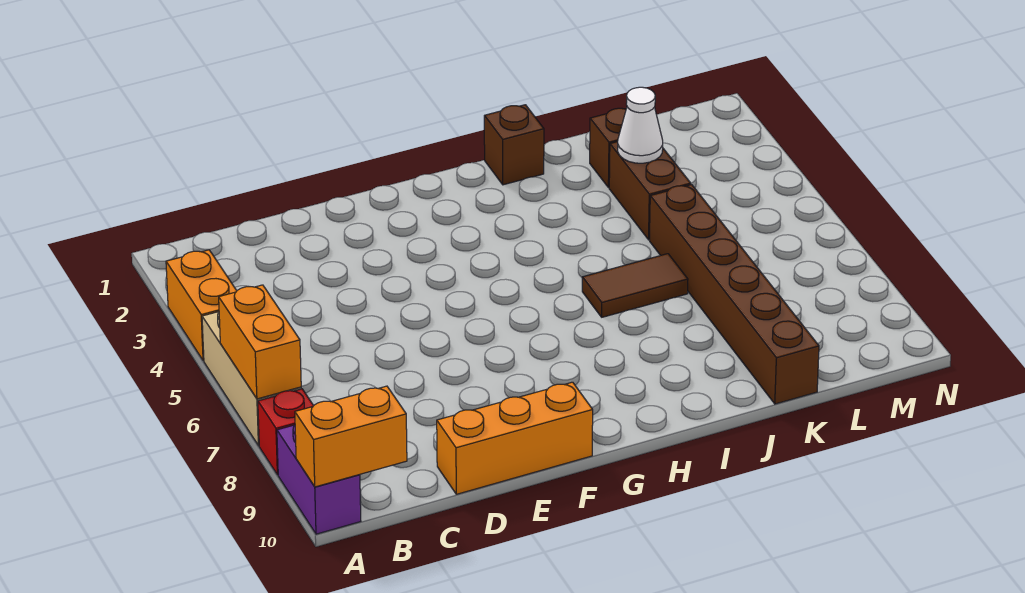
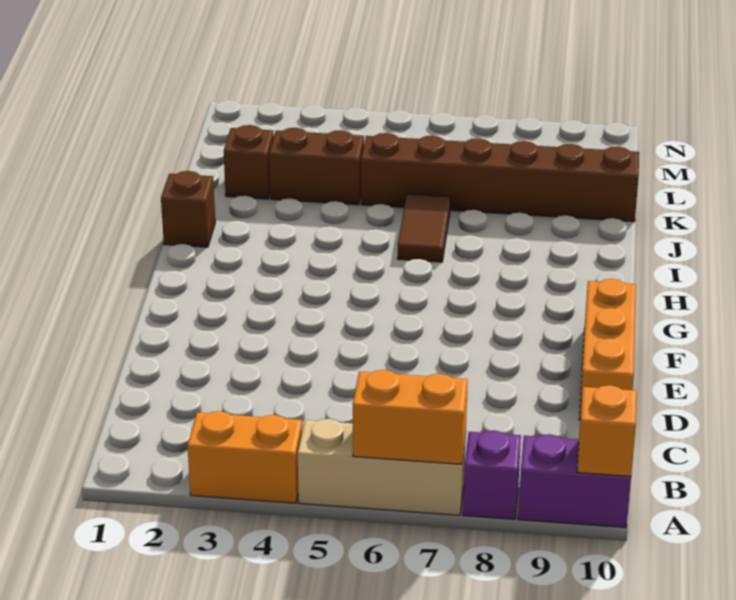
red 1x1 brick [258,389,313,475] -> purple 1x1 brick [463,430,521,519]
orange 1x2 brick [295,386,407,487] -> orange 1x1 brick [577,385,637,476]
white 1x1 cone [618,87,663,163] -> none

